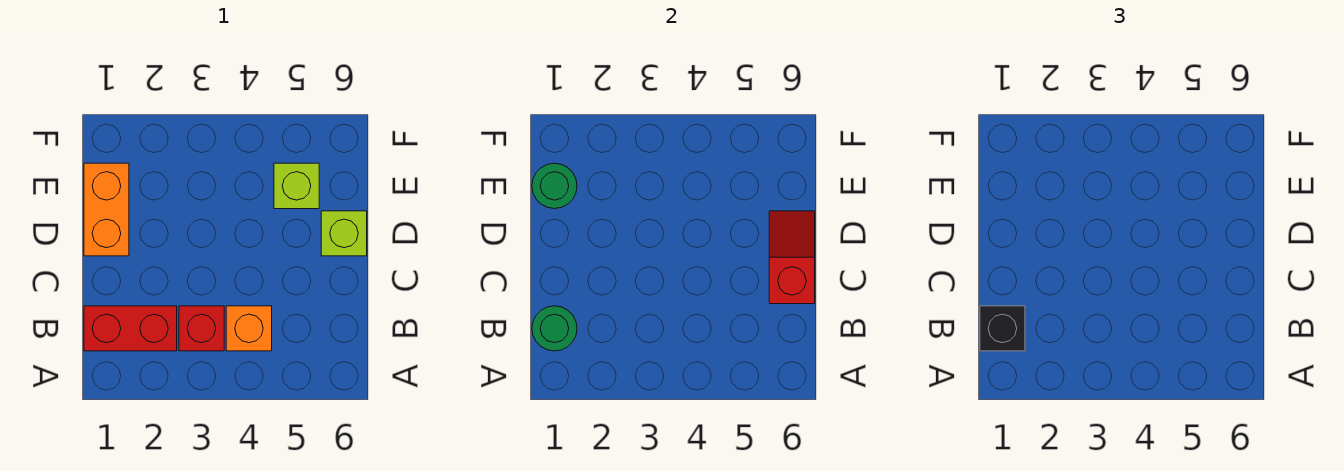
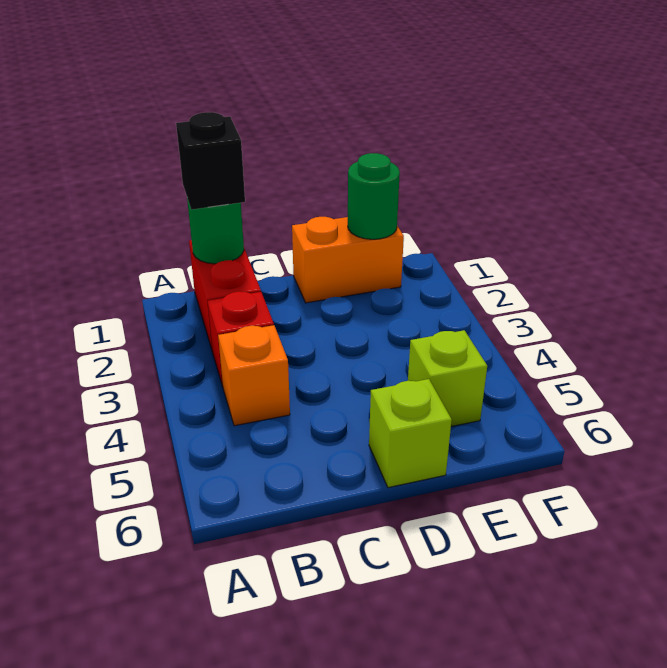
red 1x2 slope [769,211,815,304] -> none

